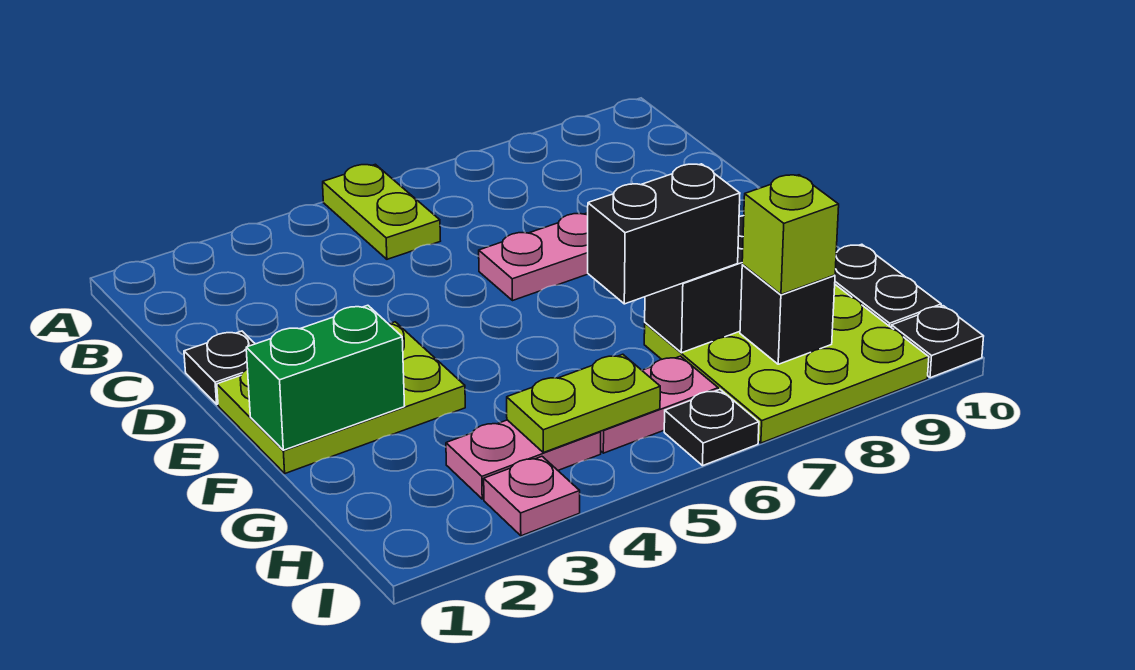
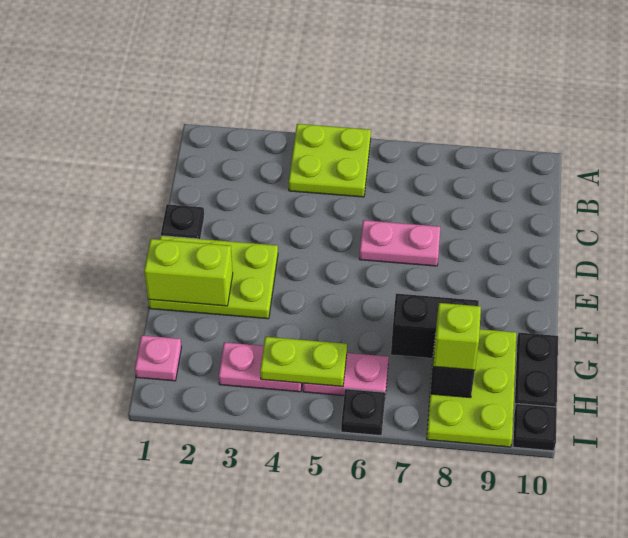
lime 1x2 plate [323,164,440,259] -> lime 2x2 plate [289,124,371,197]
green 1x2 brick [246,305,404,450] -> lime 1x2 brick [144,239,233,306]
black 1x2 brick [588,164,740,304] -> none
lime 3x3 plate [644,285,929,443] -> lime 2x3 plate [427,329,516,447]
pink 1x1 plate [484,457,580,536] -> pink 1x1 plate moved to [135,335,181,381]

